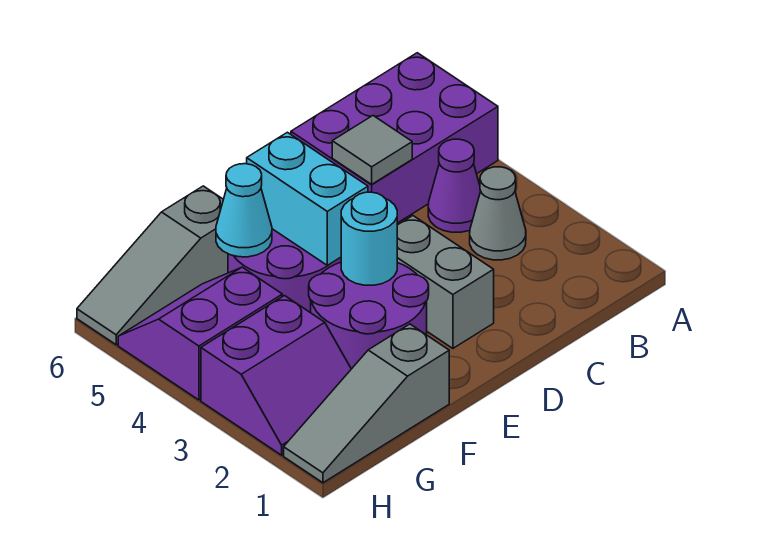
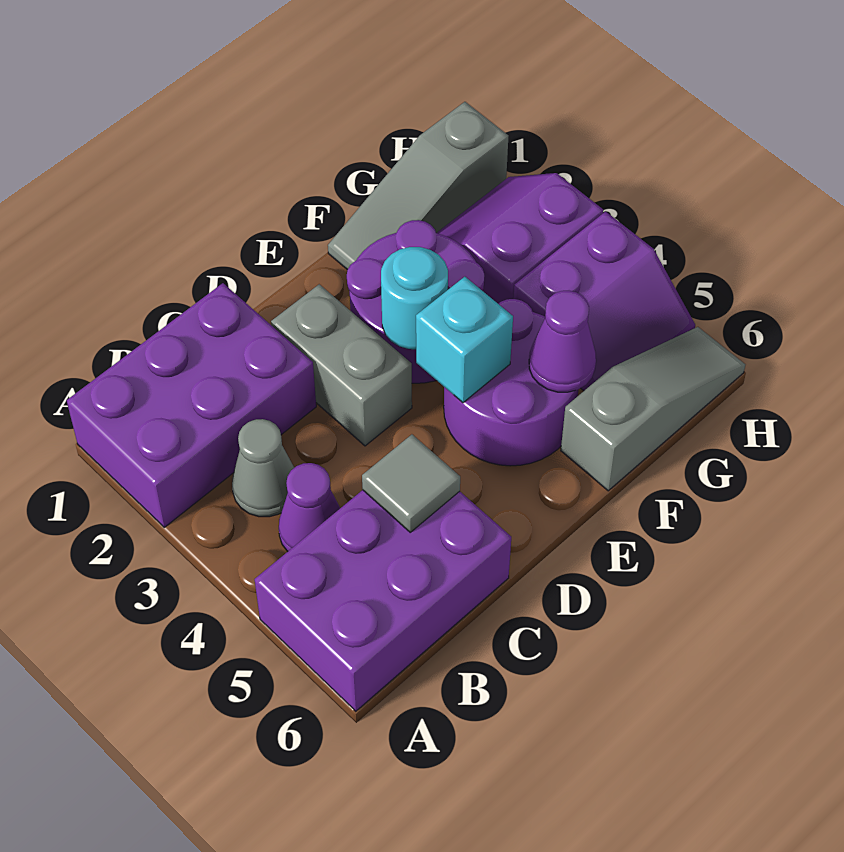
none -> purple 2x3 brick [67,283,316,527]
cyan 1x2 brick [247,132,368,265] -> cyan 1x1 brick [416,277,513,403]
grey 1x3 slope [284,324,449,483] -> grey 1x3 slope turned to [328,102,508,270]
cyan 1x1 cone [216,164,272,257] -> purple 1x1 cone [529,291,596,392]

